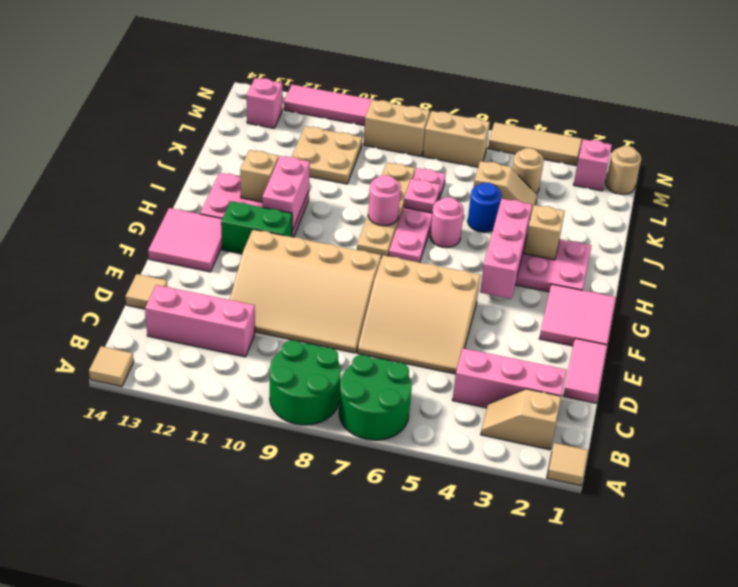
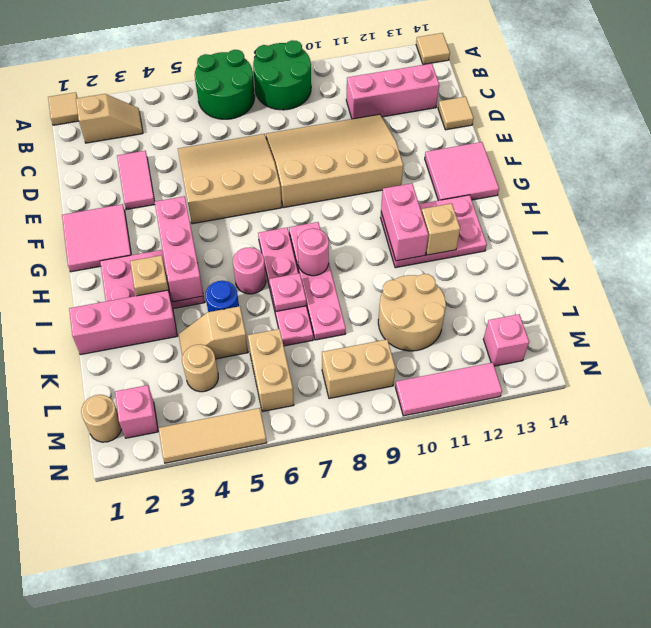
pink 1x3 brick [452,348,567,408] -> pink 1x3 brick moved to [69,290,177,355]
pink 1x2 tile [563,338,607,403] -> pink 1x2 tile moved to [117,151,155,210]
green 1x2 brick [221,201,292,254] -> none
tan 1x4 plate [357,163,415,258] -> pink 1x4 plate [289,222,346,340]
tan 2x2 plate [292,126,362,184] -> tan 2x2 round brick [378,274,446,351]
tan 1x2 brick [423,111,490,167] -> tan 1x2 brick turned to [248,329,294,412]

